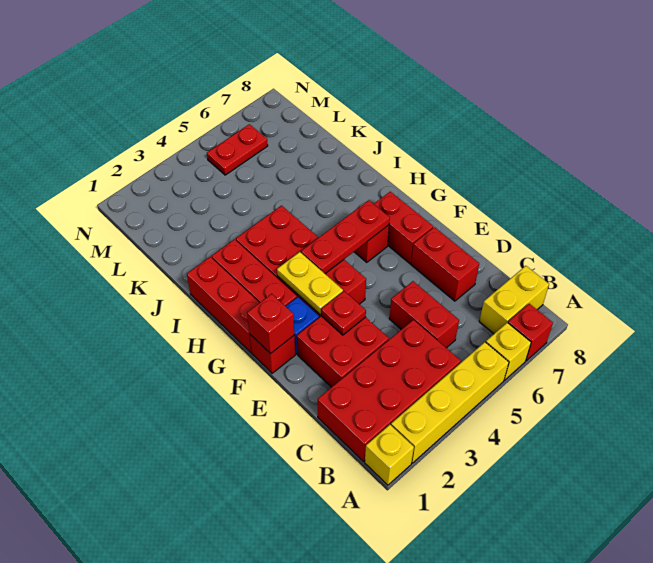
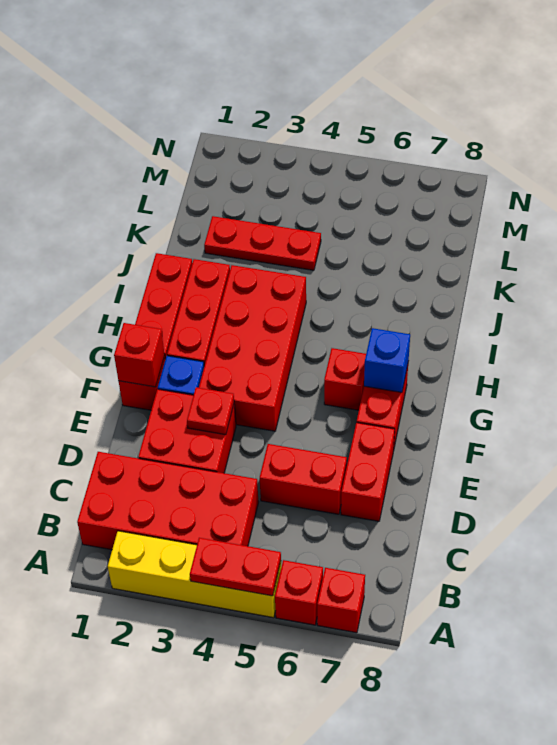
yellow 1x1 brick [365,425,414,485] -> none
yellow 1x1 brick [486,322,531,380] -> red 1x1 brick [275,560,323,625]
yellow 1x2 brick [479,266,549,334] -> none
red 1x2 brick [389,281,459,348] -> red 1x2 brick turned to [260,444,347,514]
yellow 1x2 plate [277,252,343,315] -> none
red 1x3 plate [301,200,390,274] -> red 1x3 plate moved to [204,216,321,270]
none -> blue 1x1 brick [364,328,410,392]
red 1x2 plate [207,124,268,175] -> red 1x2 plate moved to [190,538,281,596]

